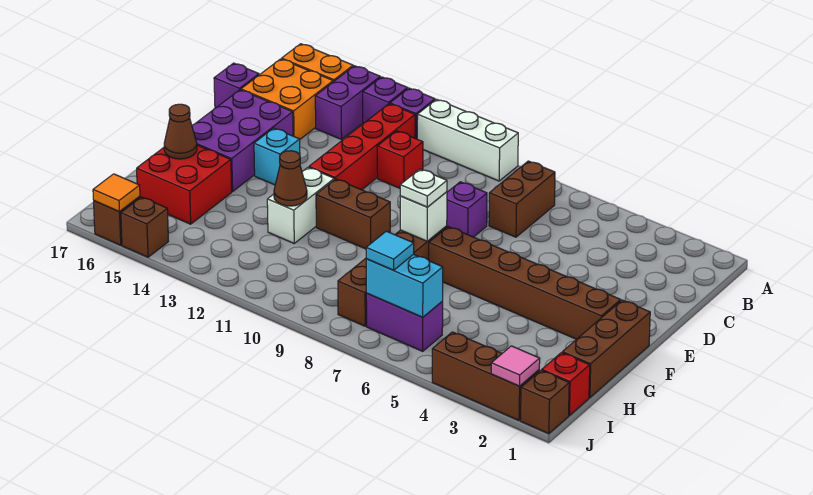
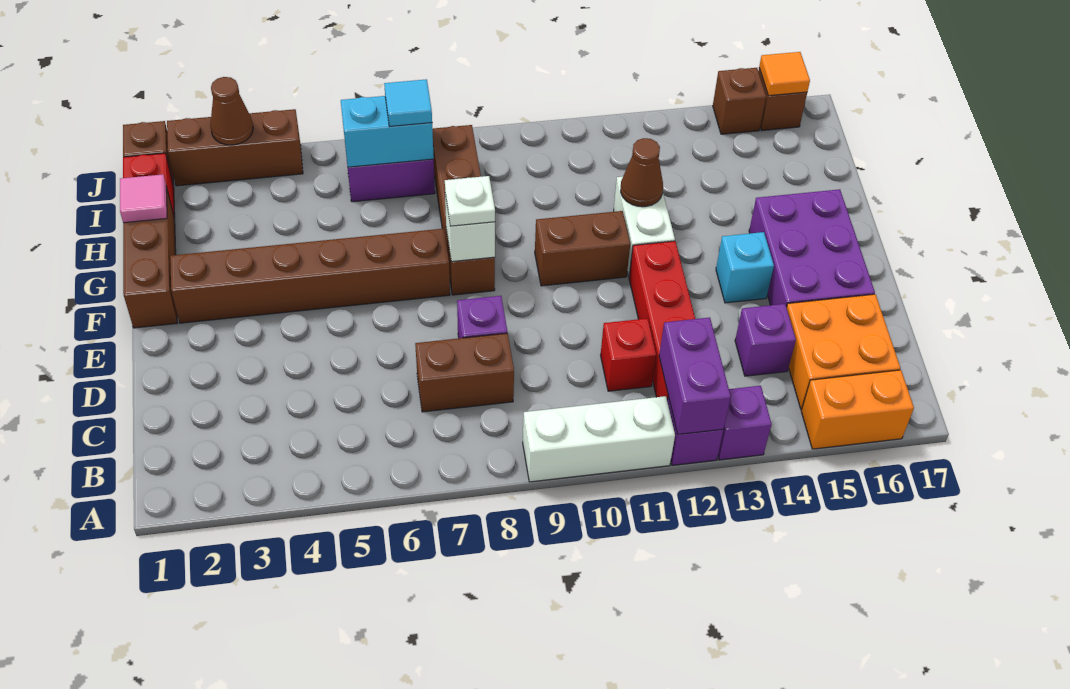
purple 1x2 brick [315,66,380,139] -> purple 1x2 brick moved to [659,318,731,434]
brown 1x2 brick [489,161,555,237] -> brown 1x2 brick turned to [415,333,514,412]
purple 1x1 brick [214,63,259,108] -> purple 1x1 brick moved to [735,304,796,376]
red 2x2 brick [137,145,232,224] -> none
brown 1x1 cone [164,104,197,159] -> brown 1x1 cone moved to [210,77,253,145]
pink 1x1 tile [491,346,540,386] -> pink 1x1 tile moved to [120,174,167,223]

